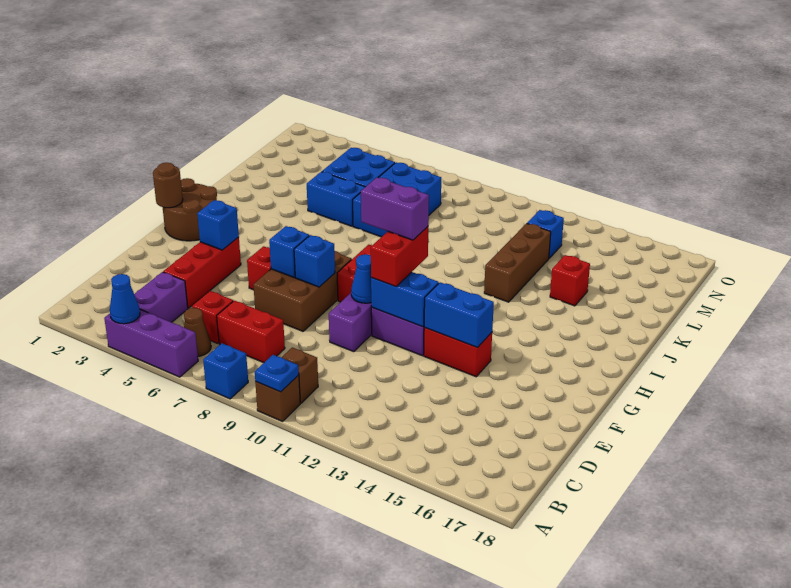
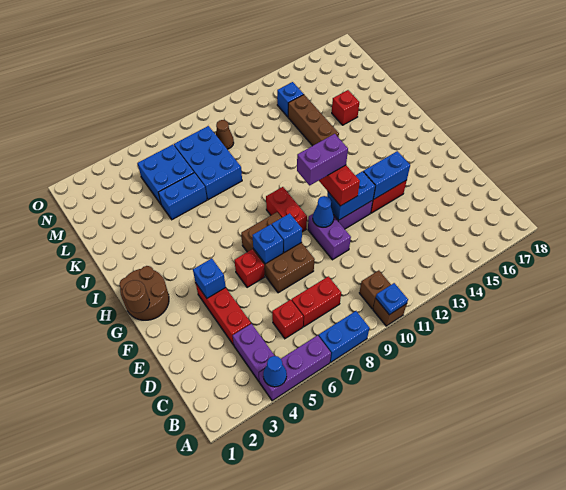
blue 1x1 brick [203,343,248,399] -> blue 1x2 brick [319,311,369,362]
brown 1x1 cone [184,308,211,356] -> brown 1x1 cone moved to [216,120,234,149]

